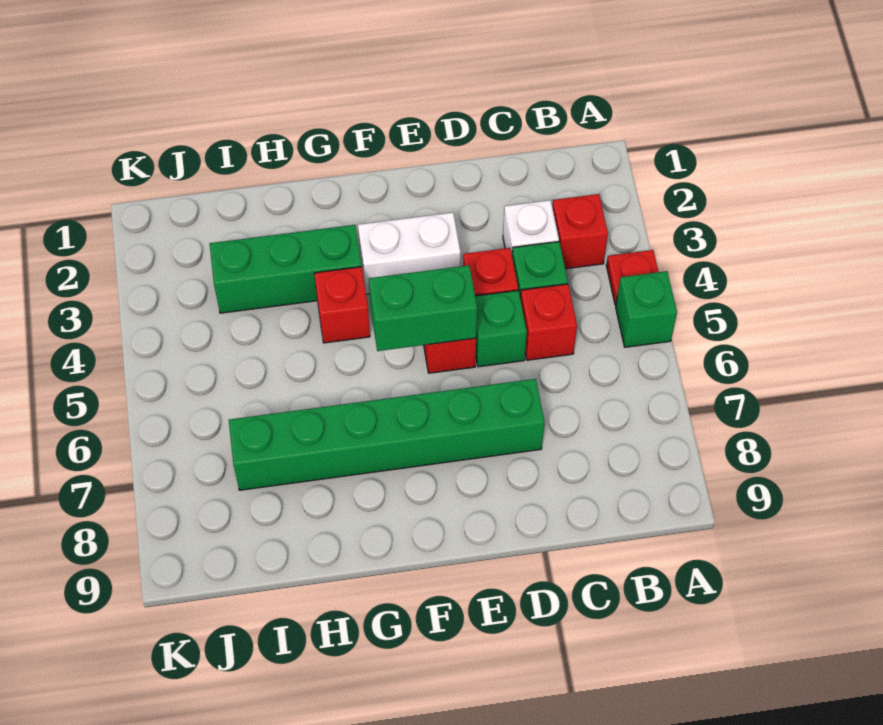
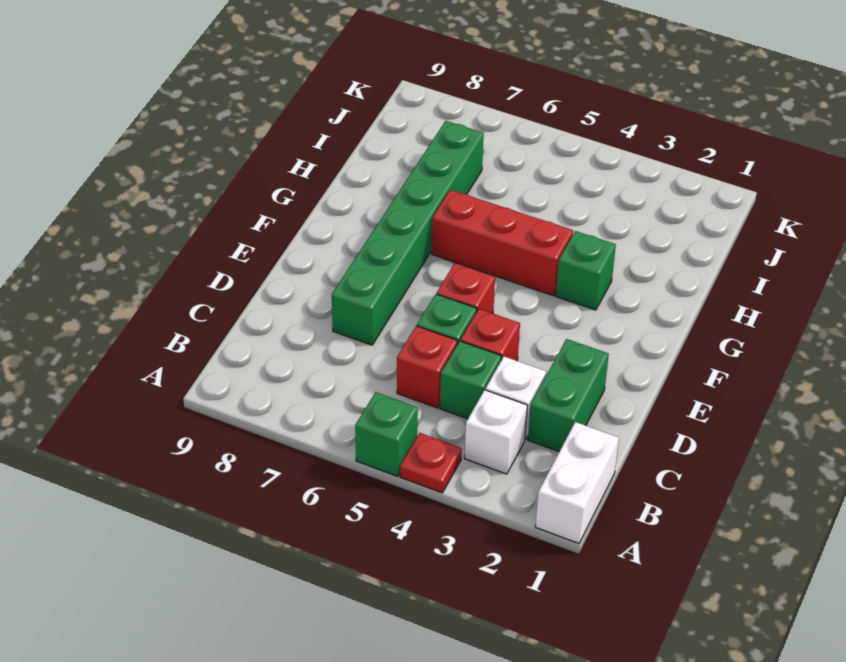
red 1x1 brick [552,194,608,269] -> white 1x1 brick [464,390,527,474]
white 1x2 brick [358,212,461,294] -> white 1x2 brick moved to [535,422,619,543]
green 1x2 brick [369,265,477,351] -> green 1x2 brick moved to [528,339,609,452]
green 1x3 brick [210,225,362,313] -> green 1x1 brick [556,231,616,310]
red 1x1 brick [314,267,370,343] -> red 1x3 brick [432,190,573,296]

